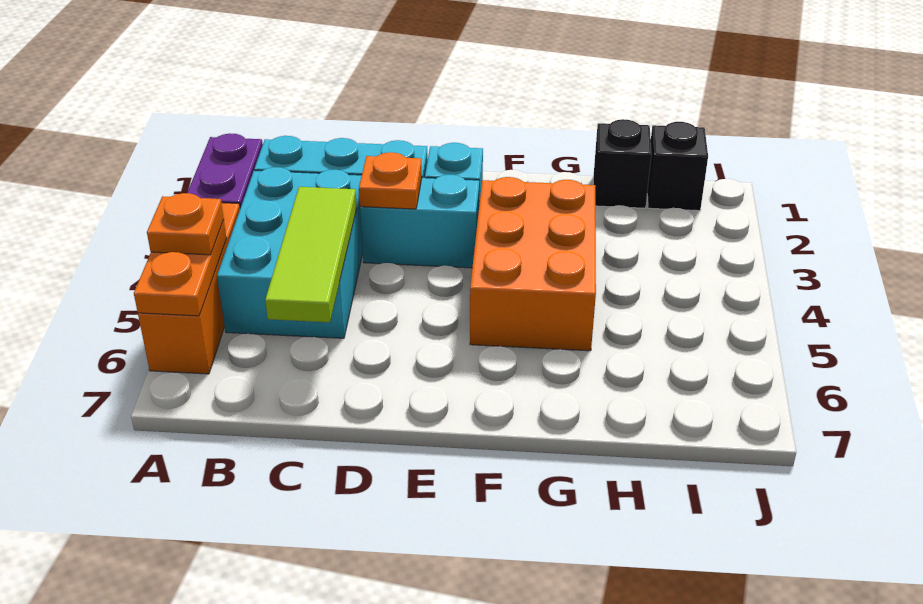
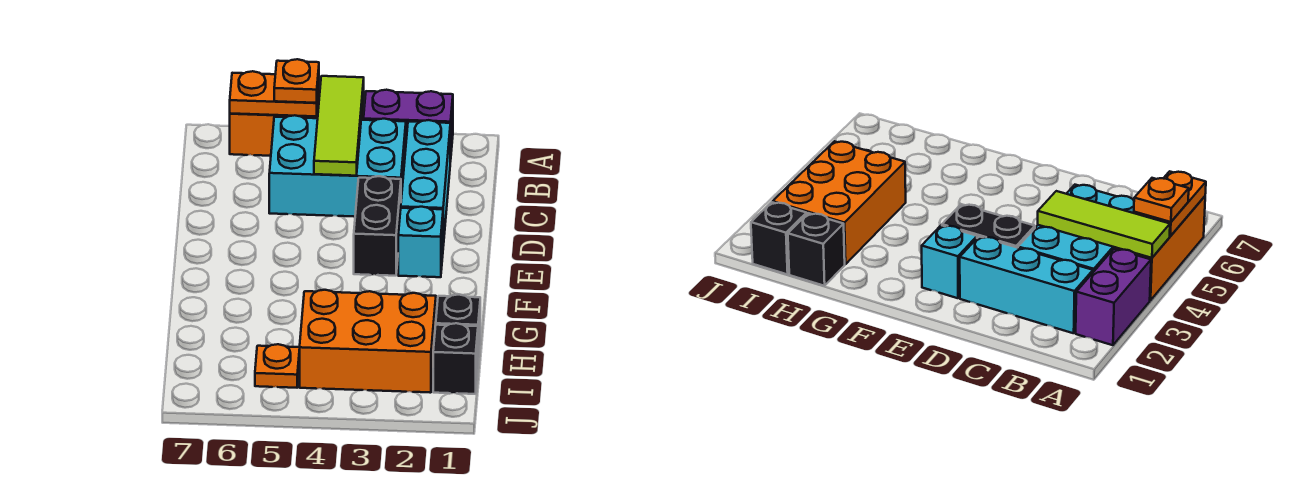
lime 1x3 tile [265,187,357,322] -> lime 1x3 tile turned to [314,76,364,176]
cyan 1x2 brick [360,175,479,268] -> black 1x2 brick [354,176,401,276]
orange 1x1 plate [359,152,422,209] -> orange 1x1 plate moved to [255,344,300,388]
orange 2x3 brick [470,177,596,351] -> orange 2x3 brick moved to [300,290,436,393]

